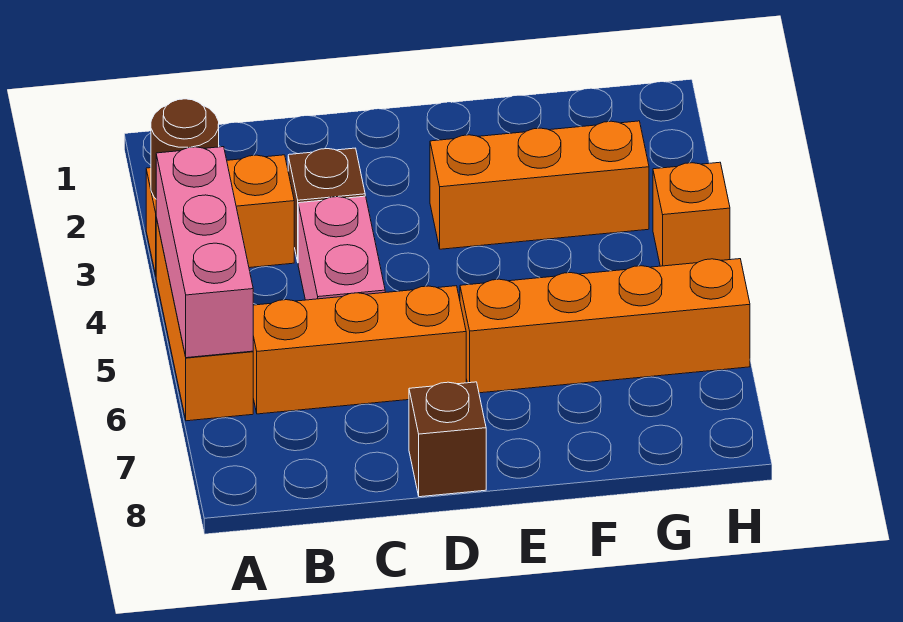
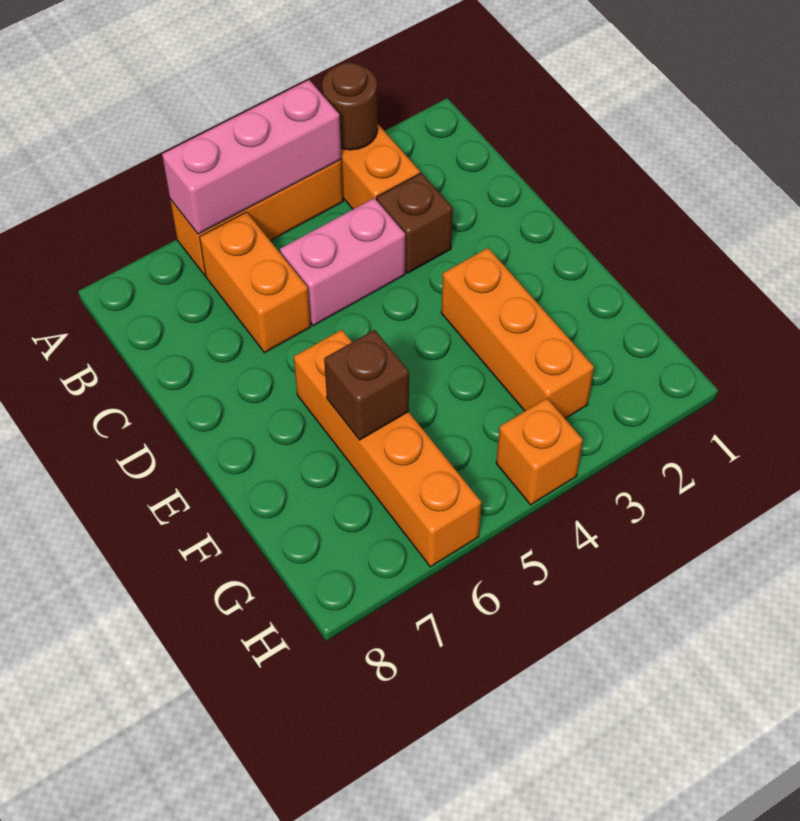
orange 1x3 brick [253,286,466,414] -> orange 1x2 brick [200,212,311,353]
brown 1x1 brick [409,382,486,497] -> brown 1x1 brick moved to [324,330,409,440]

